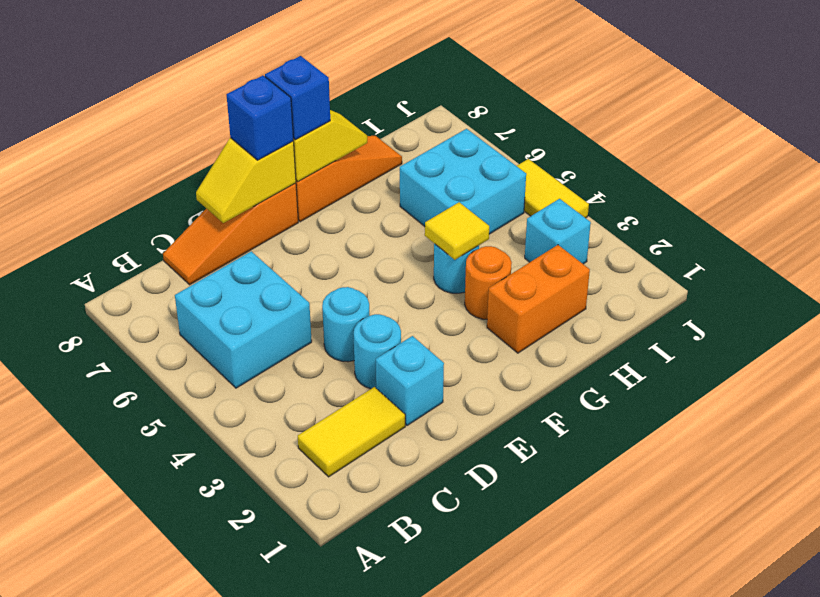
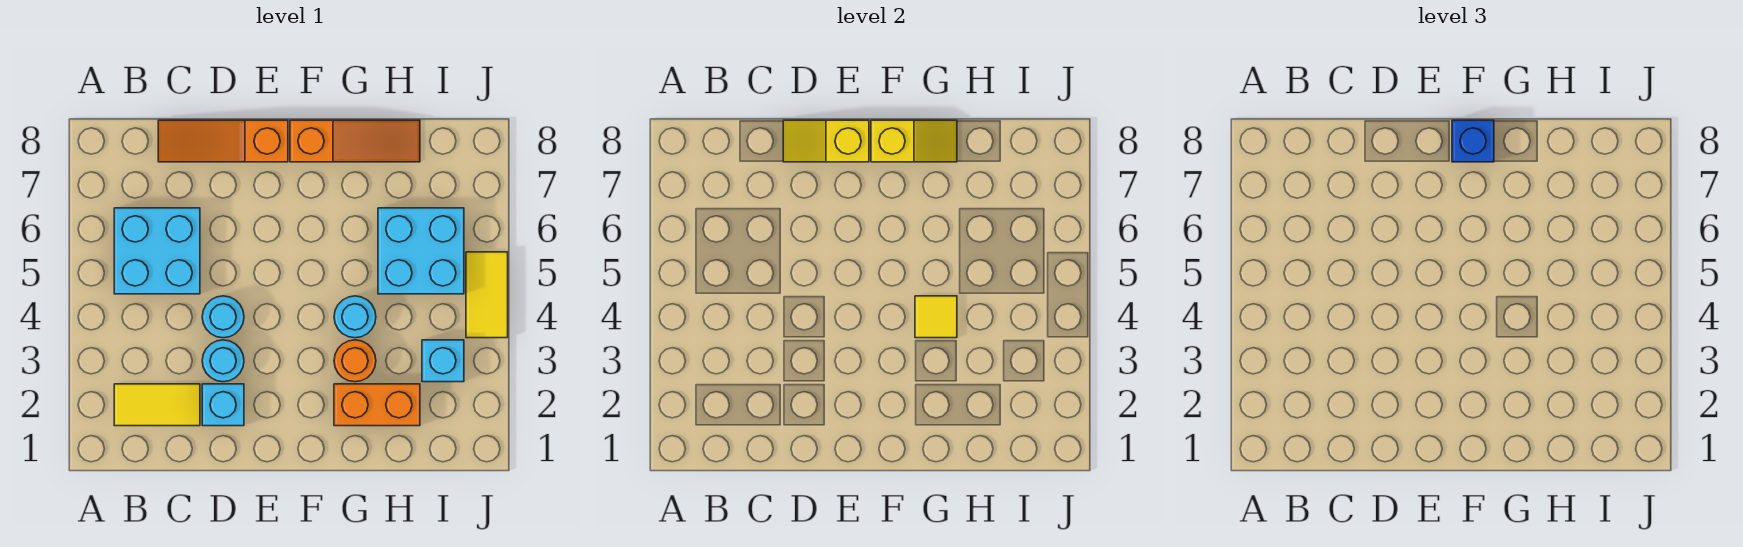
blue 1x1 brick [227,75,294,160] -> none

